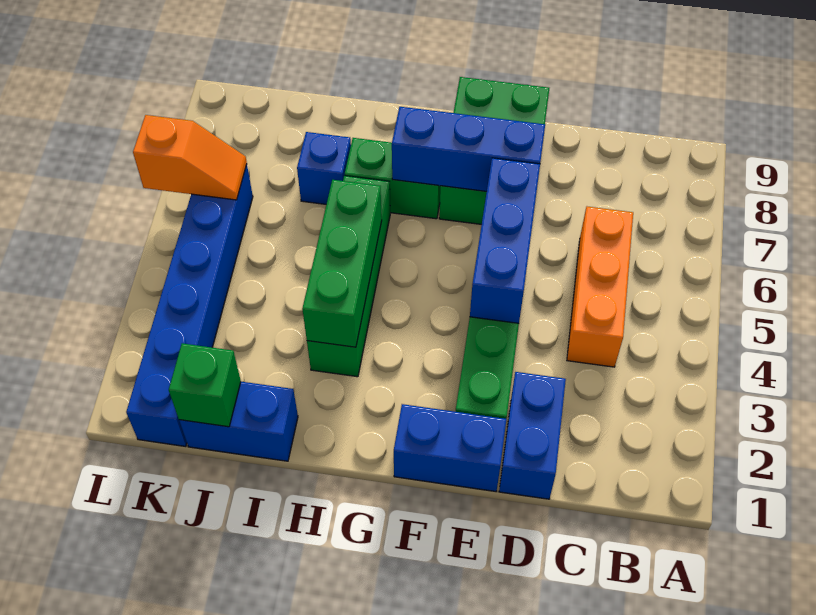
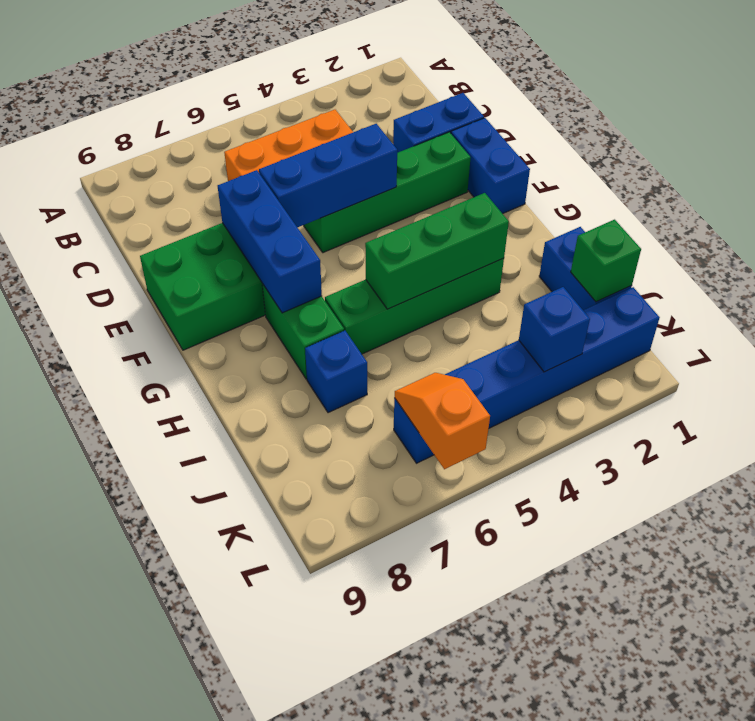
none -> blue 1x1 brick [519,287,590,372]

